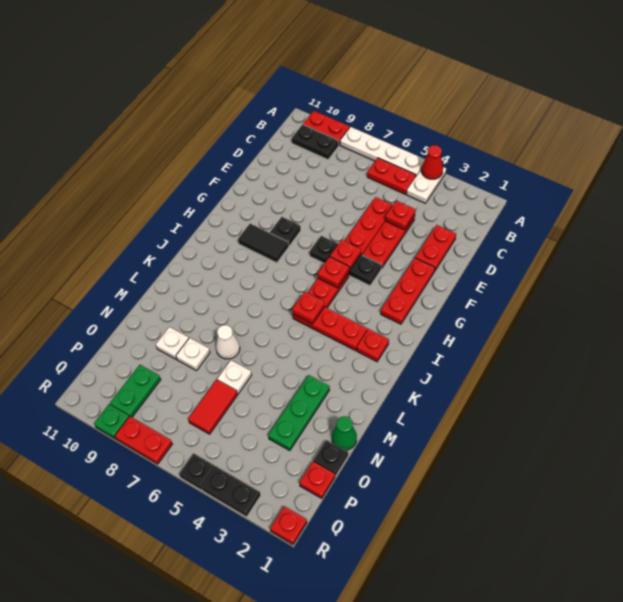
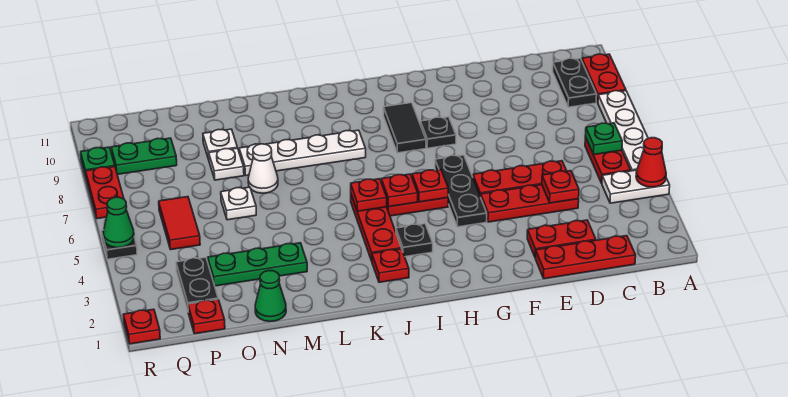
none -> green 1x1 plate [585,123,622,155]
red 1x3 plate [381,258,435,324] -> red 1x3 plate moved to [536,236,636,279]
red 1x1 plate [330,240,361,270] -> red 1x1 plate moved to [381,174,418,207]
none -> white 1x4 plate [239,130,366,176]
black 1x1 plate [313,440,348,476] -> black 1x1 plate moved to [396,224,433,257]
red 1x2 tile [188,380,238,434] -> red 1x2 tile turned to [159,197,200,250]
black 1x2 plate [202,467,261,517] -> black 1x2 plate moved to [176,257,218,310]
none -> green 1x1 cone [104,197,134,248]

